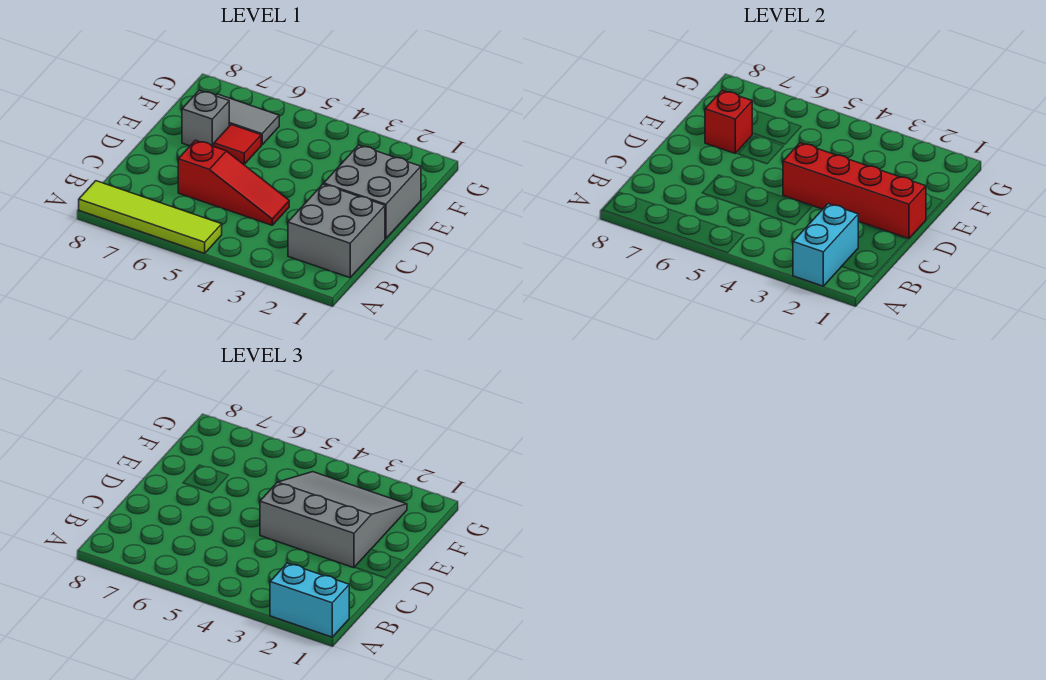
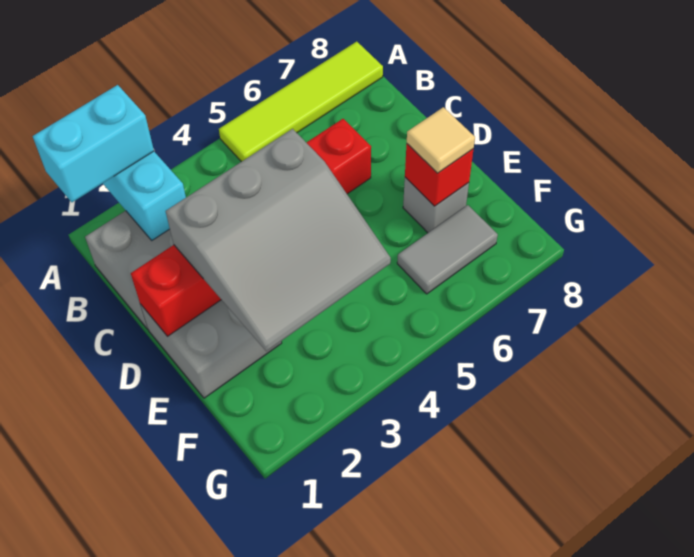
red 1x1 tile [214,125,261,164] -> none
none -> tan 1x1 tile [407,107,475,173]

